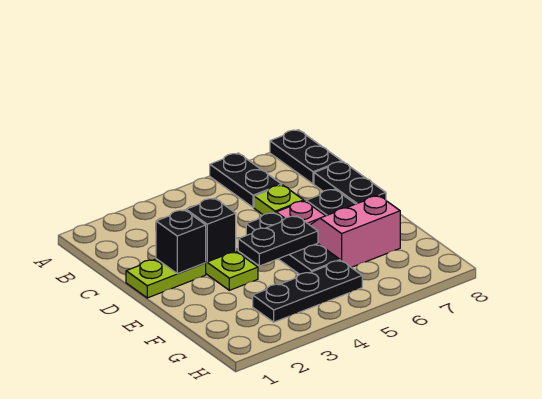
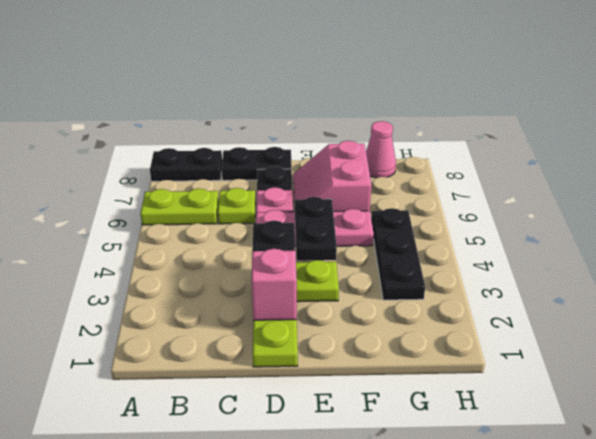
black 1x2 plate [210,153,282,207] -> lime 1x2 plate [140,188,219,225]
black 1x1 brick [156,210,206,273] -> pink 1x1 brick [251,249,297,320]
black 1x3 plate [246,213,340,274] -> pink 1x3 plate [256,209,374,247]
none -> pink 1x1 cone [366,121,396,178]

